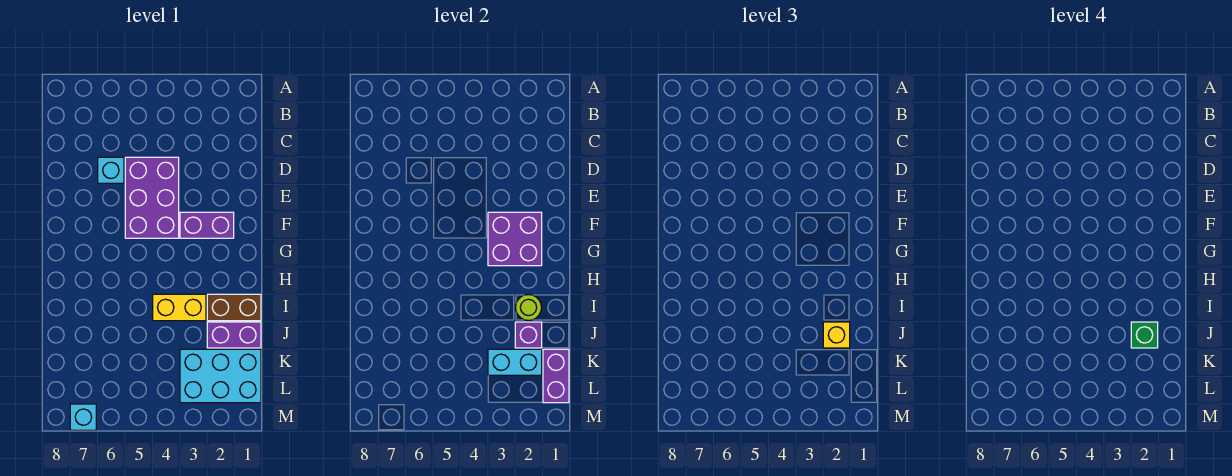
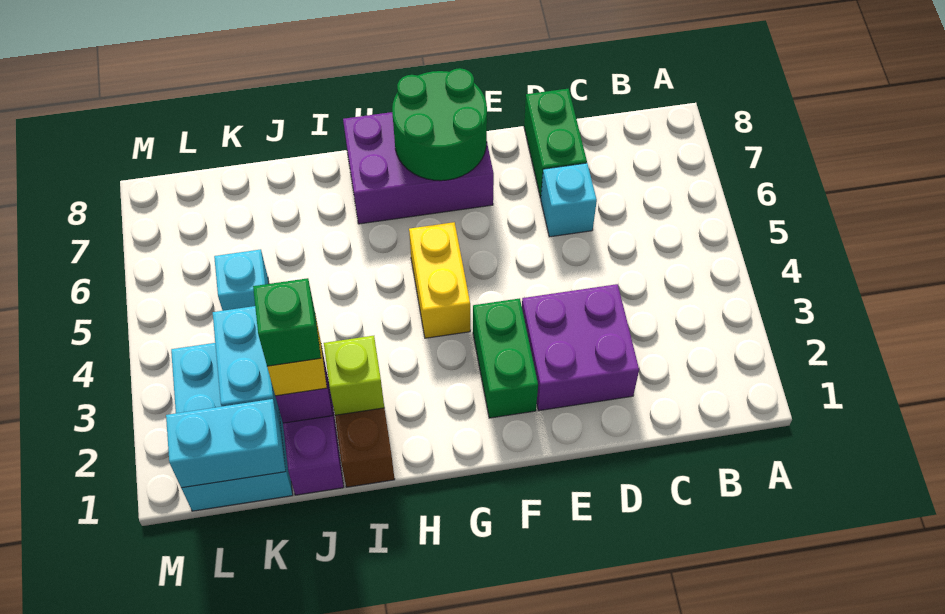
purple 2x3 brick [125,157,179,238] -> purple 2x3 brick moved to [343,112,494,224]
none -> green 1x2 brick [524,89,587,198]
purple 1x2 brick [180,212,234,238] -> green 1x2 brick [473,298,538,418]
purple 2x2 brick [488,212,542,266] -> purple 2x2 brick moved to [522,284,639,411]
none -> green 2x2 round brick [392,68,487,181]
lime 1x1 round brick [516,295,542,321] -> lime 1x1 brick [324,336,384,415]
yellow 1x2 brick [153,294,206,321] -> yellow 1x2 brick moved to [409,222,470,338]
purple 1x2 brick [543,349,569,403] -> cyan 1x2 brick [166,399,286,488]
cyan 1x1 brick [70,404,96,430] -> cyan 1x1 brick moved to [214,249,269,311]

